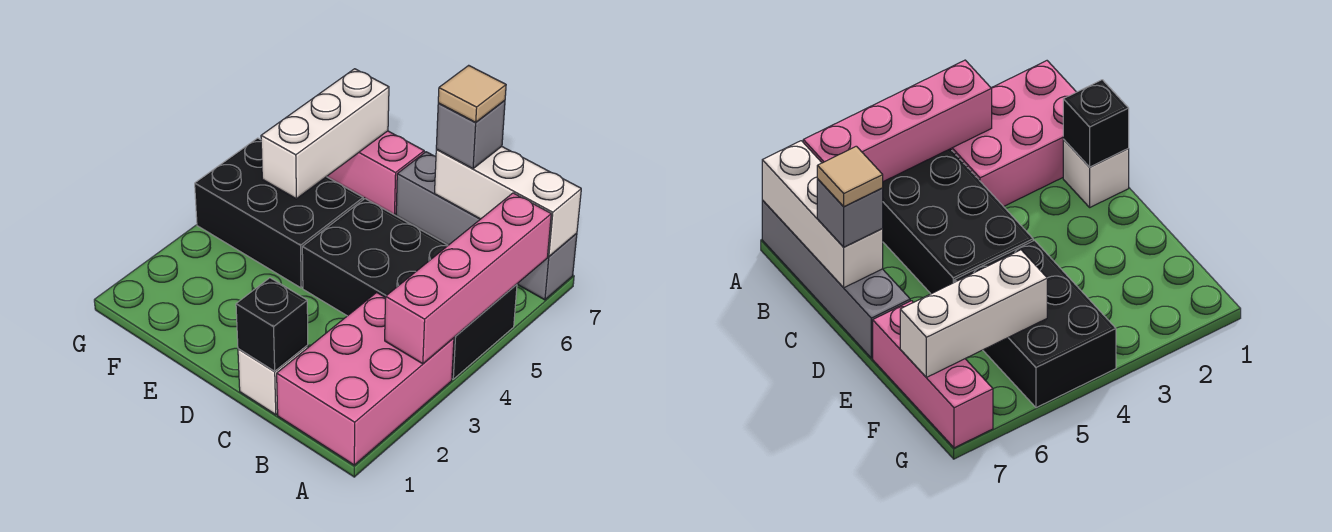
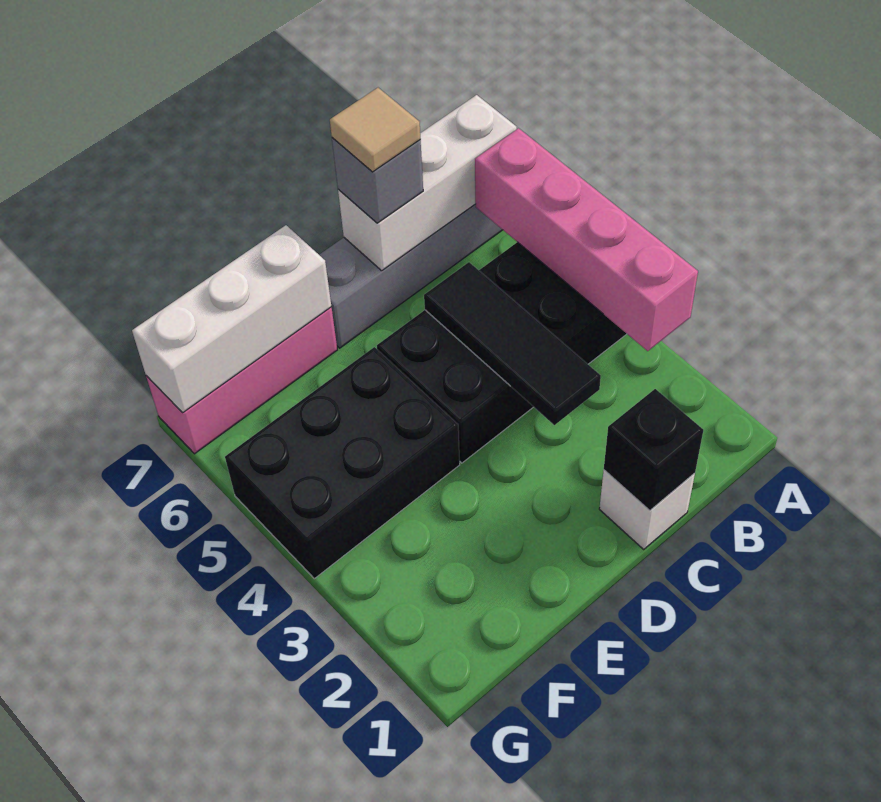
pink 2x3 brick [277,292,454,465] -> none
none -> black 1x3 tile [424,262,601,425]
white 1x3 brick [261,69,389,199] -> white 1x3 brick turned to [132,225,331,413]

